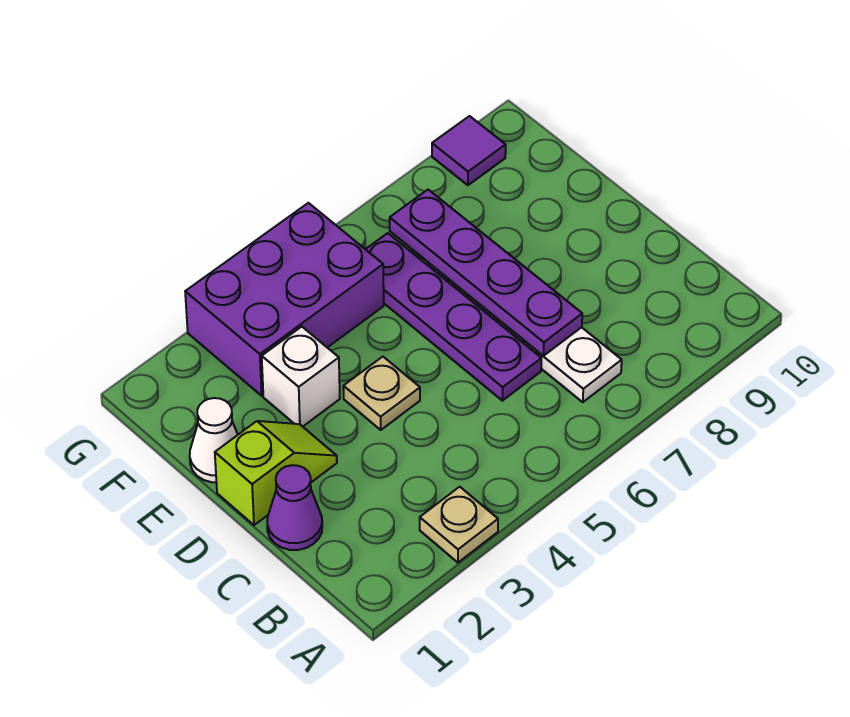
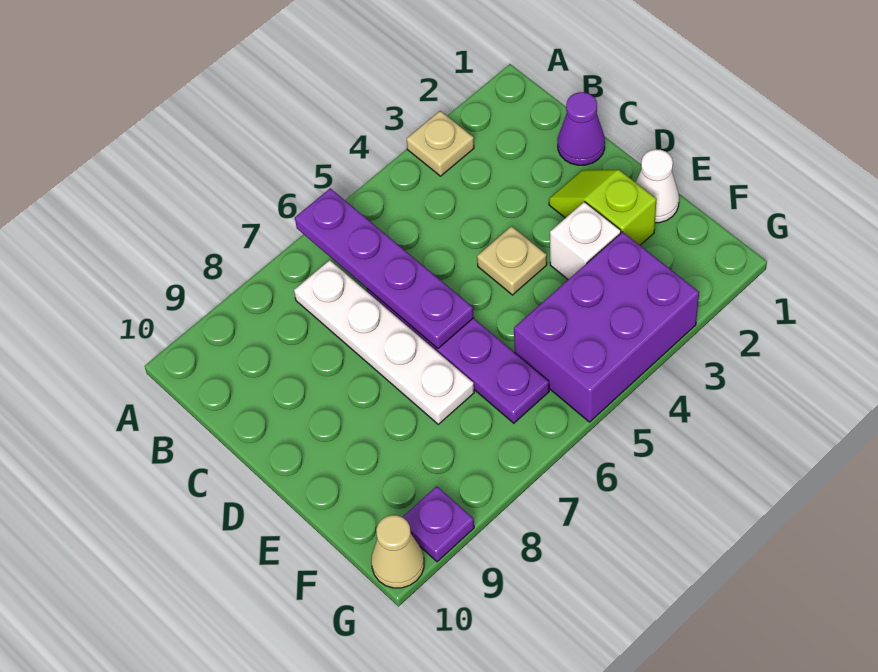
purple 1x4 plate [390,190,582,356] -> purple 1x4 plate moved to [295,188,474,349]
lime 1x2 slope [215,421,337,525] -> lime 1x2 slope turned to [549,170,656,245]
purple 1x1 tile [432,116,506,185] -> purple 1x1 plate [403,486,474,562]
none -> tan 1x1 cone [371,515,424,588]

